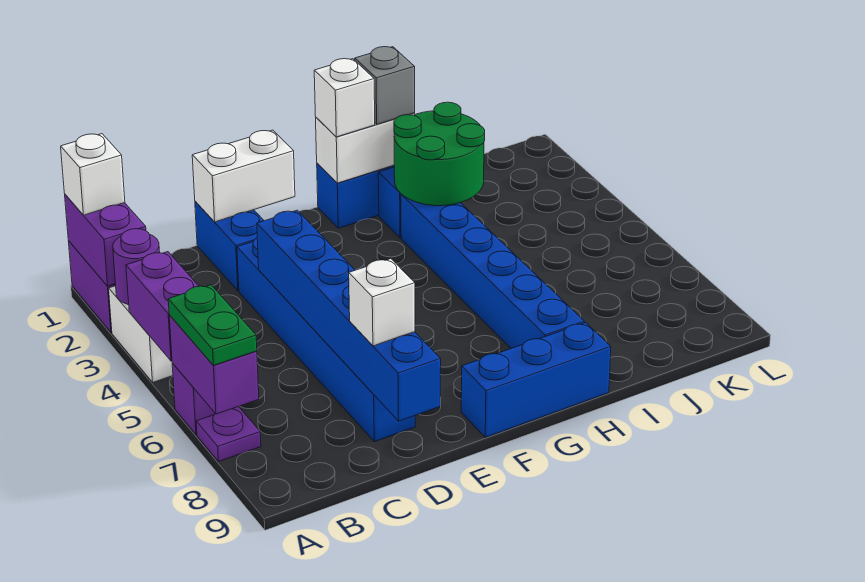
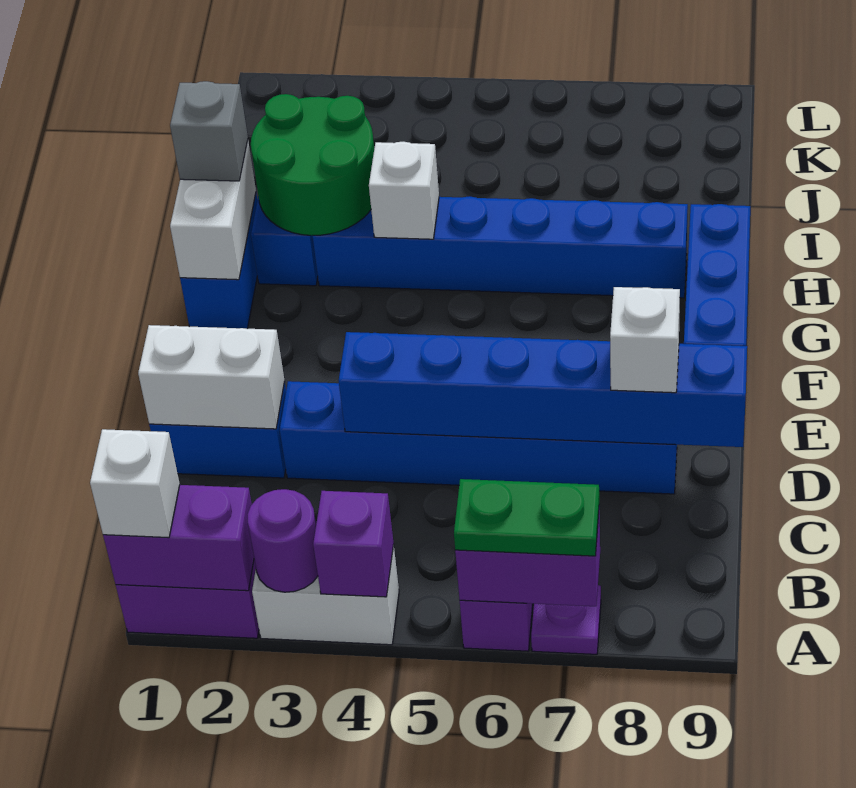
purple 1x2 brick [126,252,199,361] -> purple 1x1 brick [313,491,394,597]
white 1x2 brick [192,130,295,222] -> white 1x2 brick turned to [138,325,285,429]
white 1x1 brick [314,59,375,137] -> white 1x1 brick moved to [369,142,439,239]

